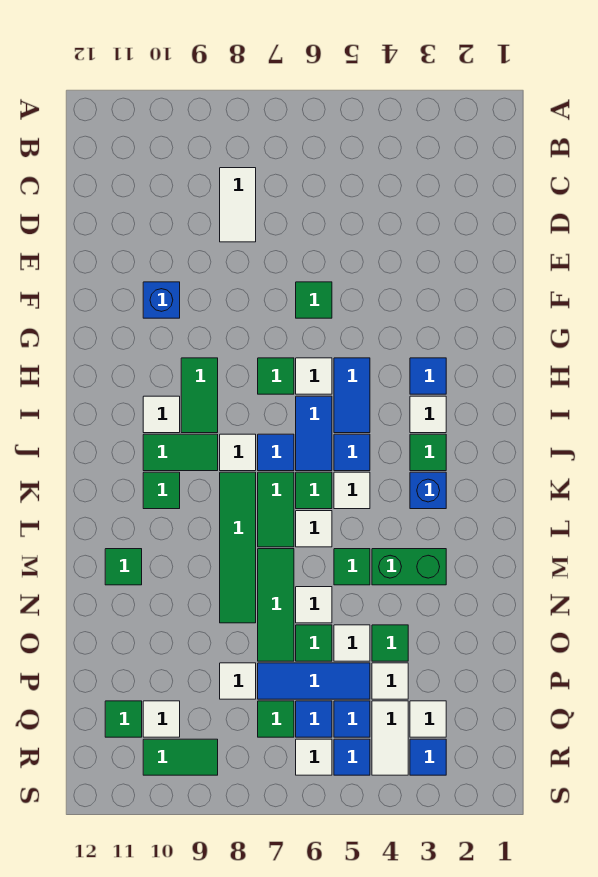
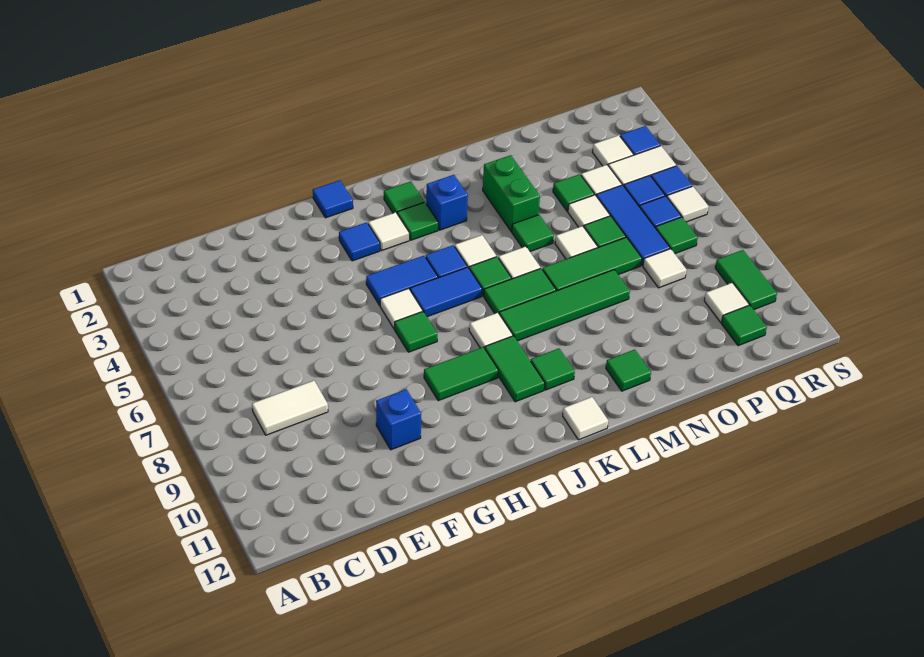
green 1x1 tile [296,282,332,318] -> green 1x1 tile moved to [384,182,424,213]
white 1x1 tile [143,396,180,433] -> white 1x1 tile moved to [563,397,608,440]
blue 1x1 tile [258,434,294,471] -> blue 1x1 tile moved to [313,180,353,218]

